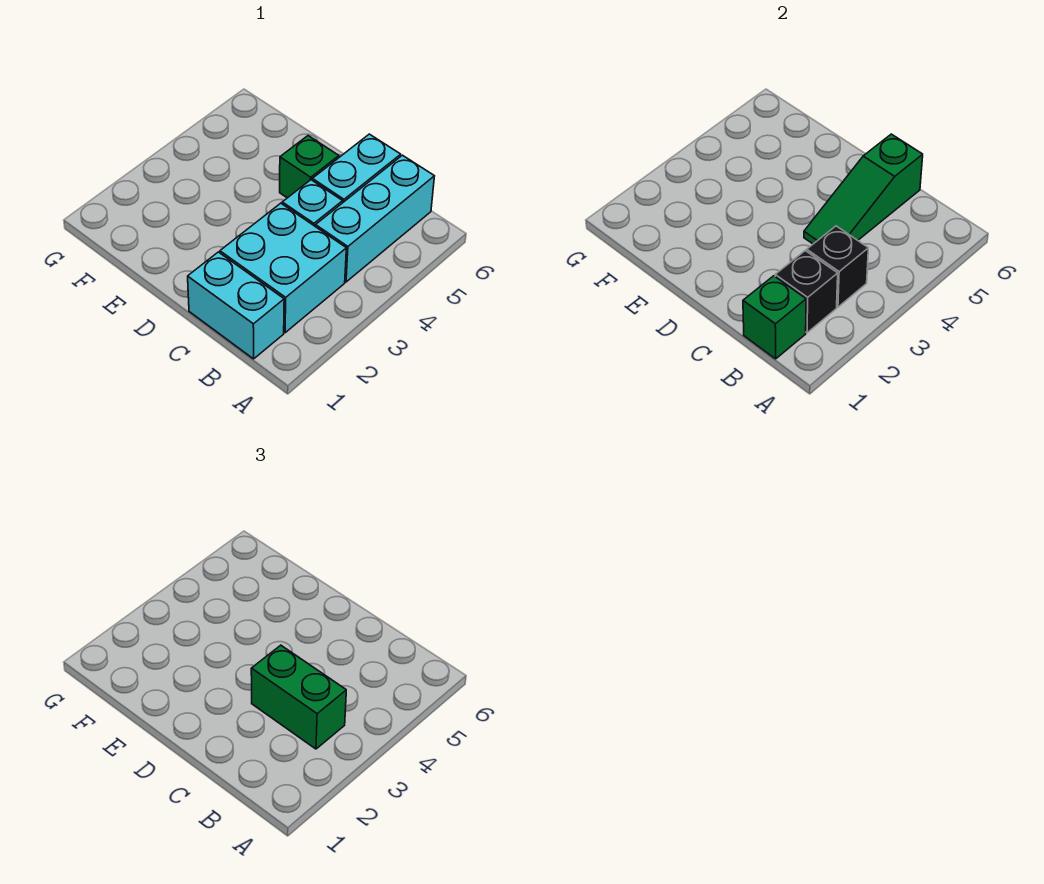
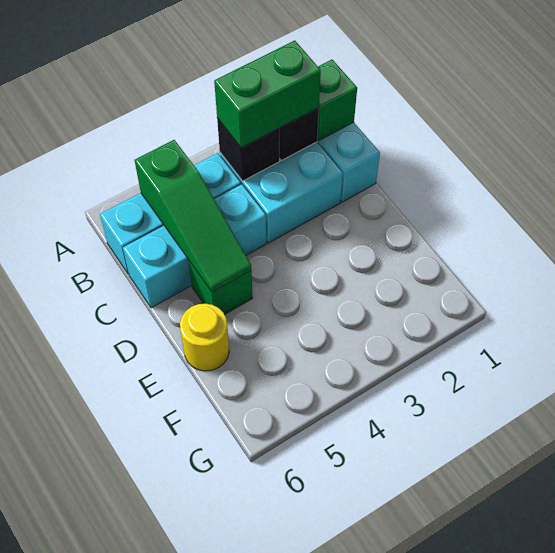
green 1x2 brick [251,645,346,749] -> green 1x2 brick turned to [214,40,321,148]
green 1x3 slope [804,134,923,244] -> green 1x3 slope turned to [135,140,251,292]
none -> yellow 1x1 round brick [180,304,229,371]

